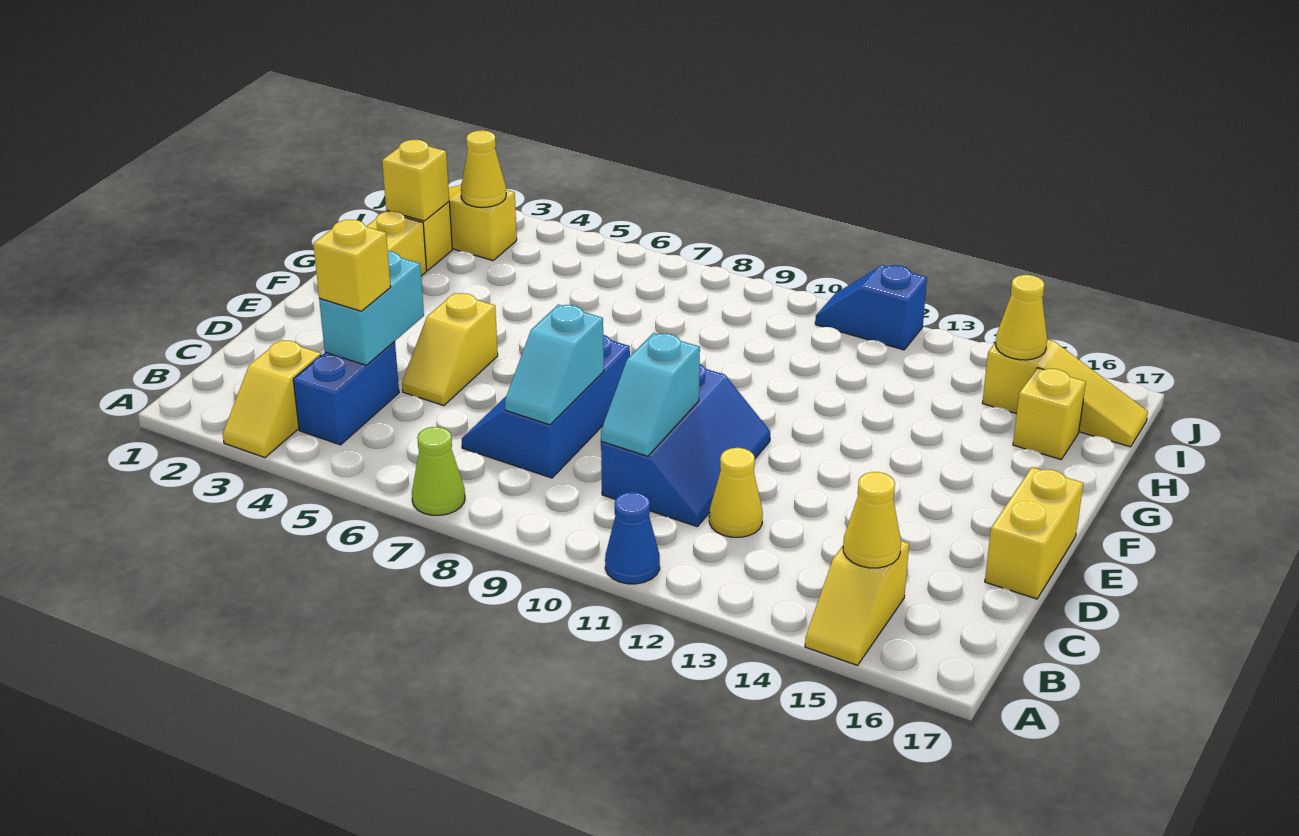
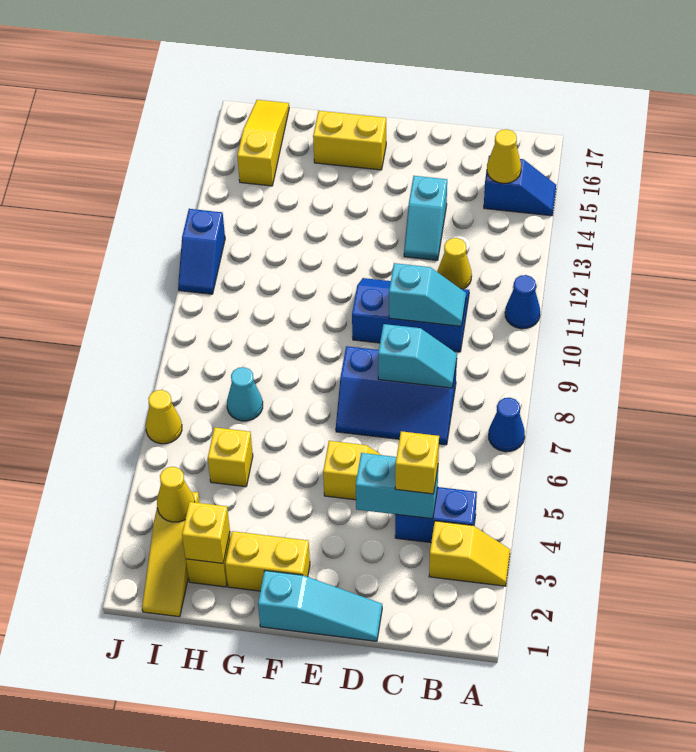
lime 1x1 cone [412,427,465,515] -> blue 1x1 cone [489,398,525,452]
yellow 1x2 slope [805,541,909,665] -> blue 1x2 slope [484,156,556,216]
none -> cyan 1x3 slope [258,571,382,641]
none -> cyan 1x2 slope [404,176,447,260]
yellow 1x2 brick [985,467,1083,599] -> yellow 1x2 brick moved to [313,111,386,170]
none -> cyan 1x1 cone [227,367,263,421]
yellow 1x1 brick [1013,368,1086,459] -> yellow 1x1 brick moved to [208,427,253,487]
yellow 1x1 cone [996,275,1047,360] -> yellow 1x1 cone moved to [146,390,182,444]

